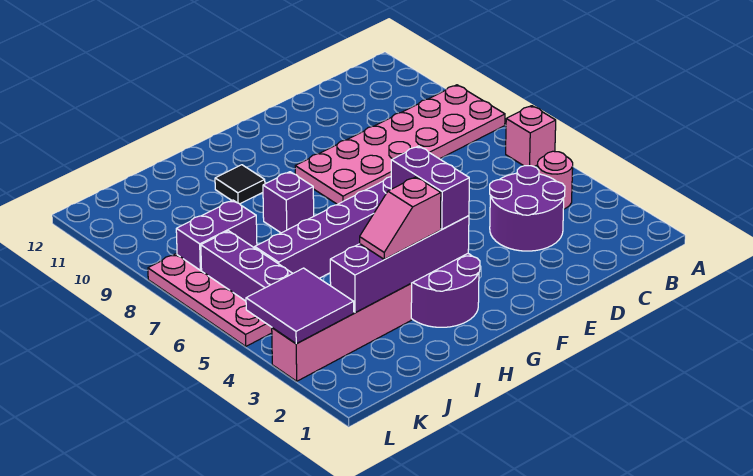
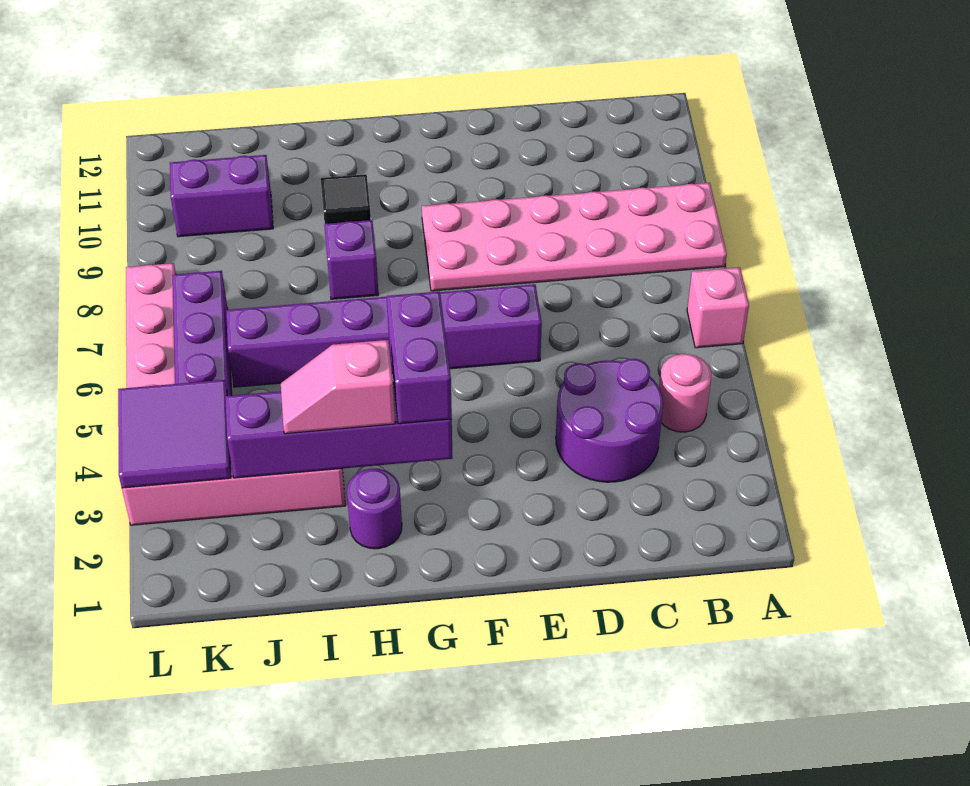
purple 2x2 round brick [411,254,480,327] -> purple 1x1 round brick [347,469,402,549]
purple 1x2 brick [176,200,257,271] -> purple 1x2 brick moved to [170,155,273,237]

